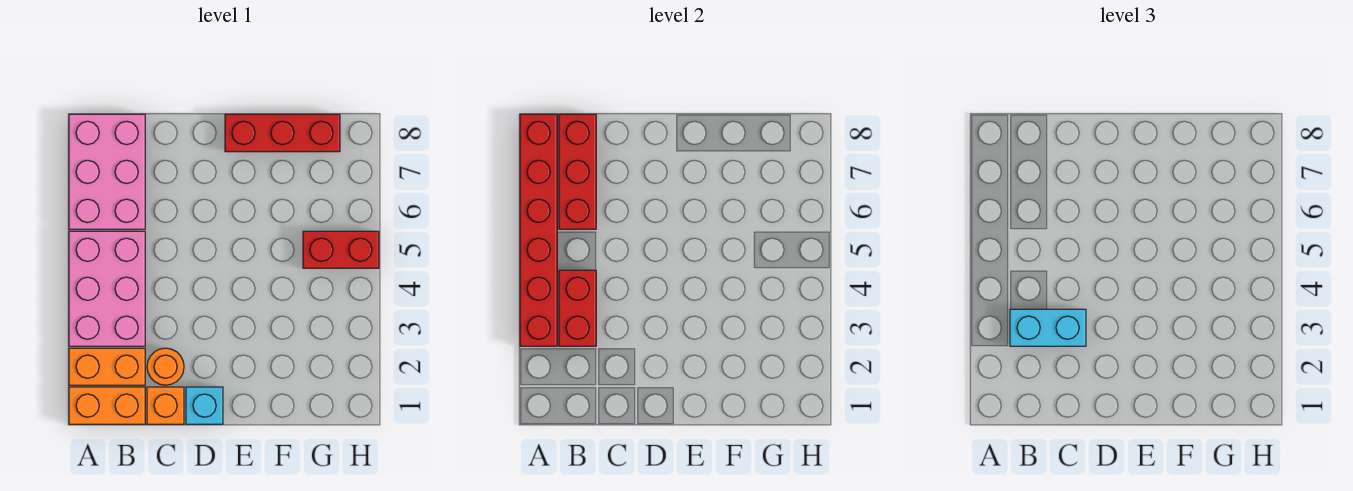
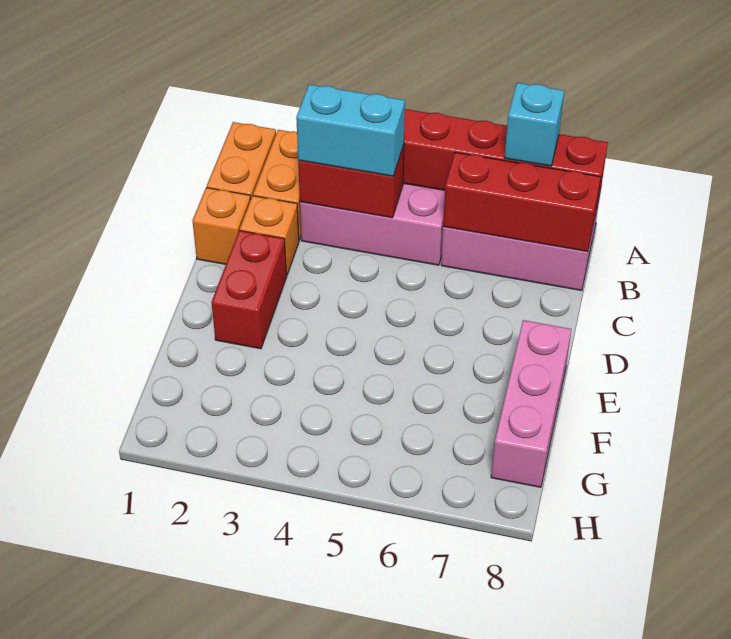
cyan 1x2 brick [1010,309,1086,346] -> cyan 1x2 brick turned to [296,85,405,176]
orange 1x1 round brick [147,348,184,385] -> orange 1x1 brick [240,196,299,275]
cyan 1x1 brick [186,387,223,424] -> cyan 1x1 brick moved to [504,83,564,166]
red 1x3 brick [225,114,340,152] -> pink 1x3 brick [491,320,571,487]
red 1x2 brick [303,231,379,268] -> red 1x2 brick moved to [211,230,287,349]

